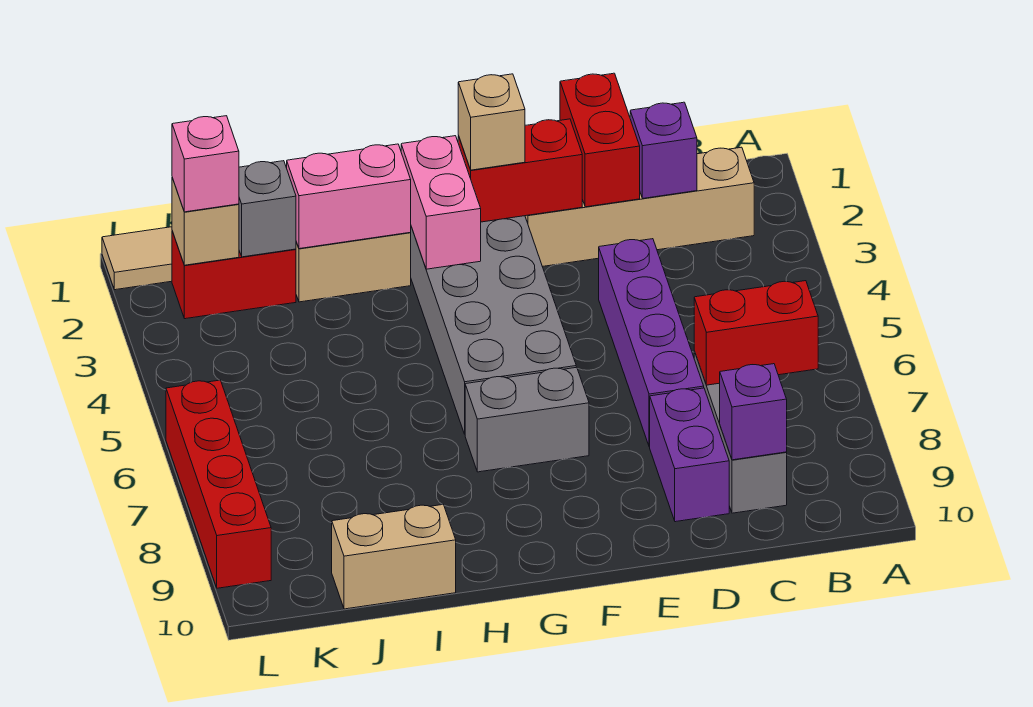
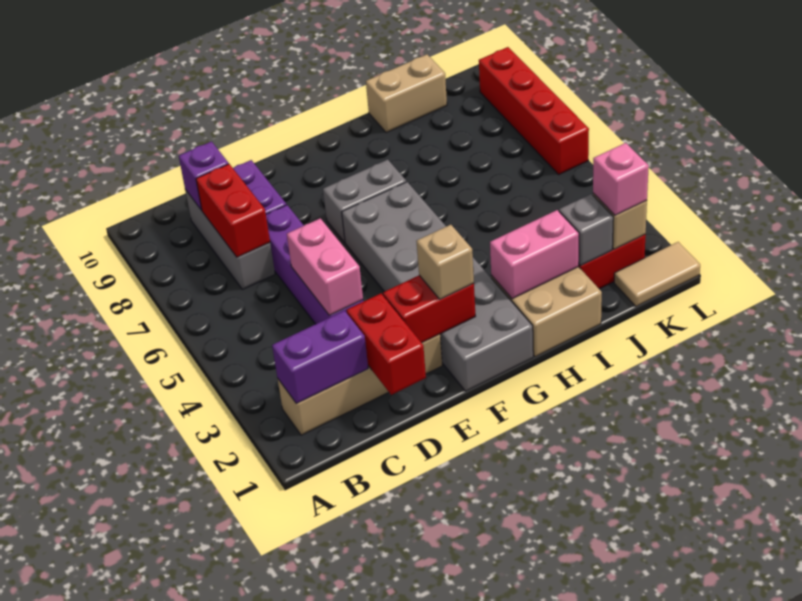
red 1x2 brick [694,281,818,385] -> red 1x2 brick turned to [196,164,270,257]
purple 1x1 brick [630,102,697,198] -> purple 1x2 brick [272,311,368,404]
pink 1x2 brick [401,136,481,269] -> pink 1x2 brick moved to [287,218,363,315]

